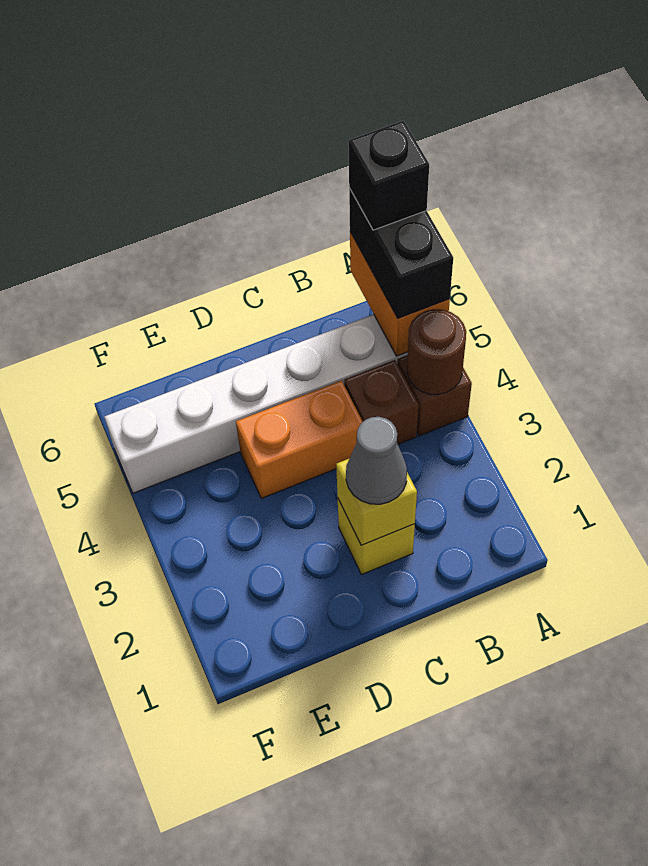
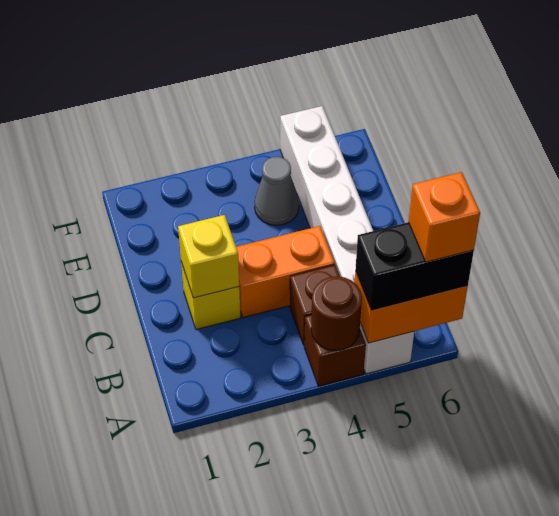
black 1x1 brick [349,121,429,230] -> orange 1x1 brick [409,172,480,262]
grey 1x1 cone [346,417,407,504] -> grey 1x1 cone moved to [255,157,299,225]
orange 1x2 brick [236,381,363,498] -> orange 1x2 brick turned to [236,226,335,318]

